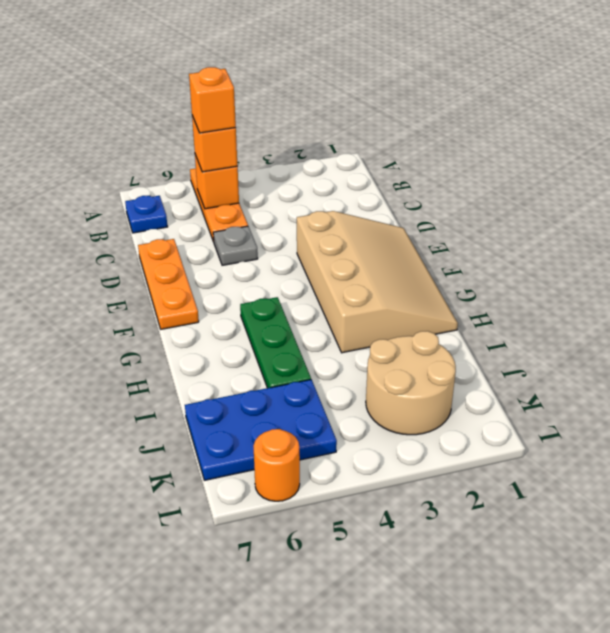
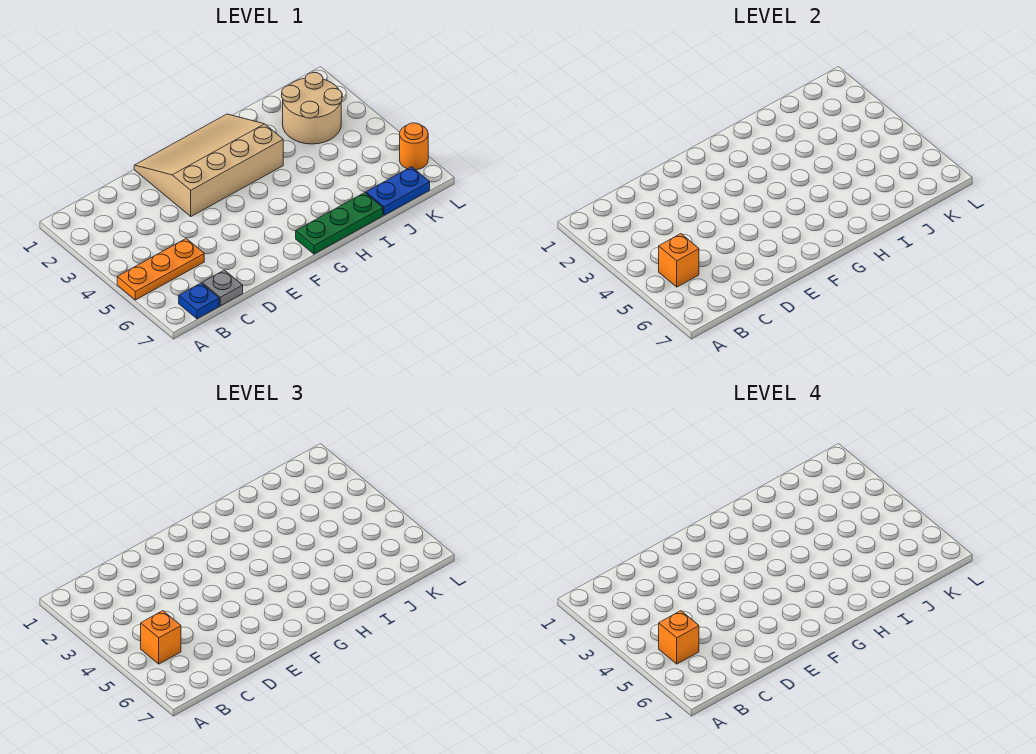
grey 1x1 plate [213,226,258,265] -> grey 1x1 plate moved to [202,270,243,306]
orange 1x3 plate [138,239,199,329] -> none
green 1x3 plate [240,297,311,388] -> green 1x3 plate moved to [296,193,383,254]
blue 2x3 plate [185,380,337,480] -> blue 1x2 plate [366,167,430,215]

